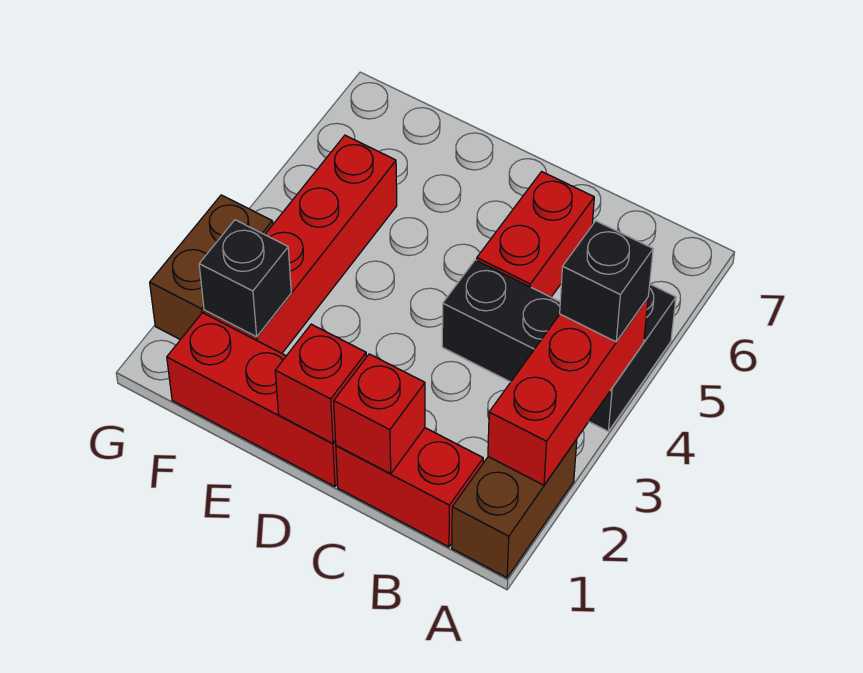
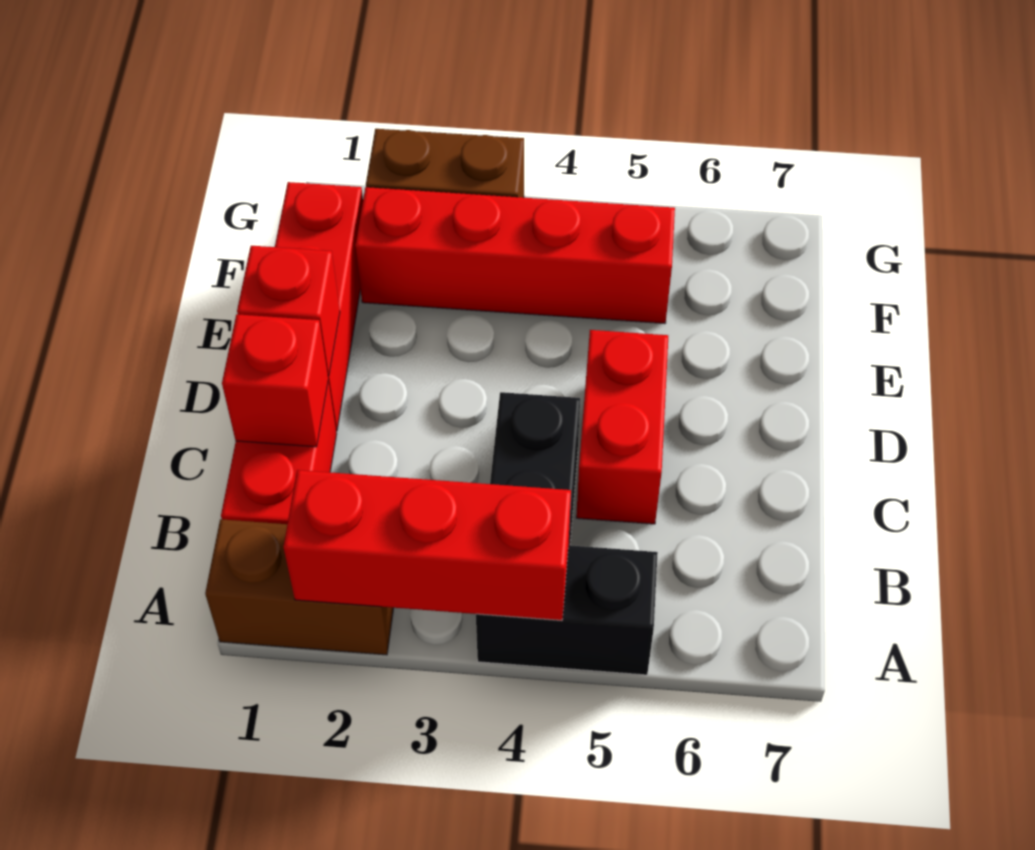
black 1x1 brick [560,221,653,342] -> none
red 1x2 brick [477,172,594,297] -> red 1x2 brick turned to [576,330,668,524]
black 1x1 brick [199,220,291,337] -> none

